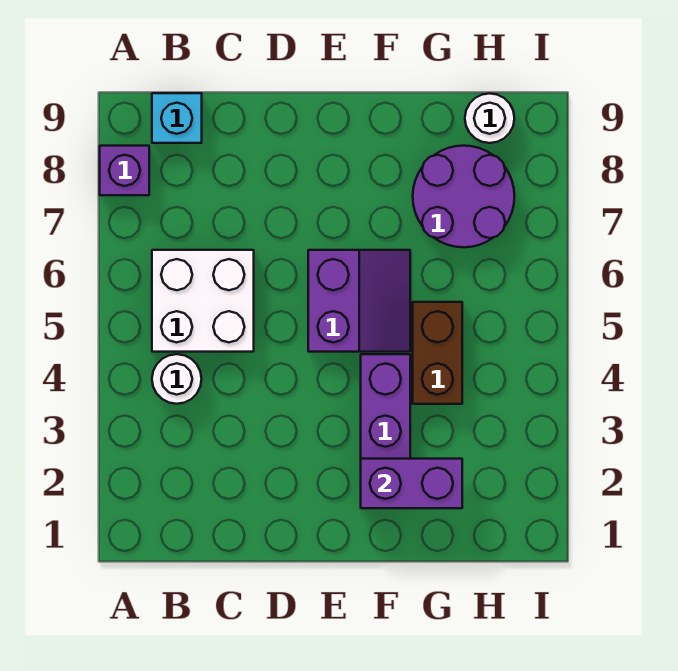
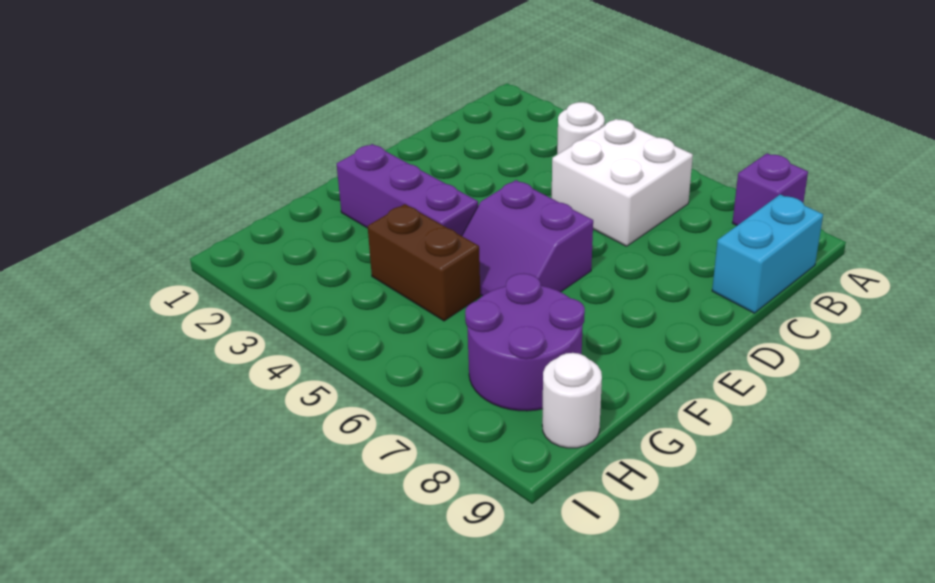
cyan 1x1 brick [152,93,202,143] -> cyan 1x2 brick [712,195,823,313]
purple 1x2 brick [361,459,462,508] -> none

